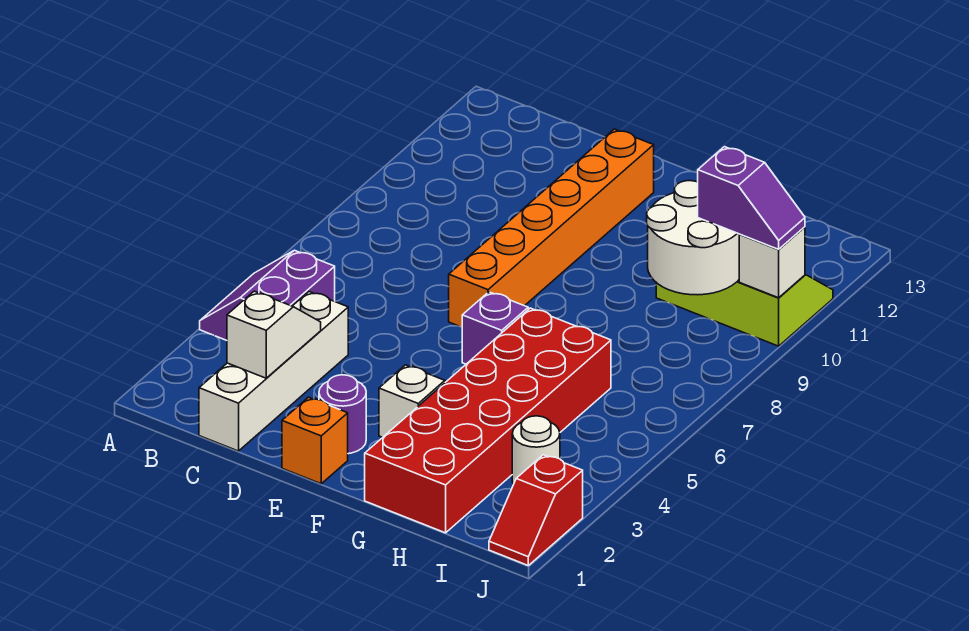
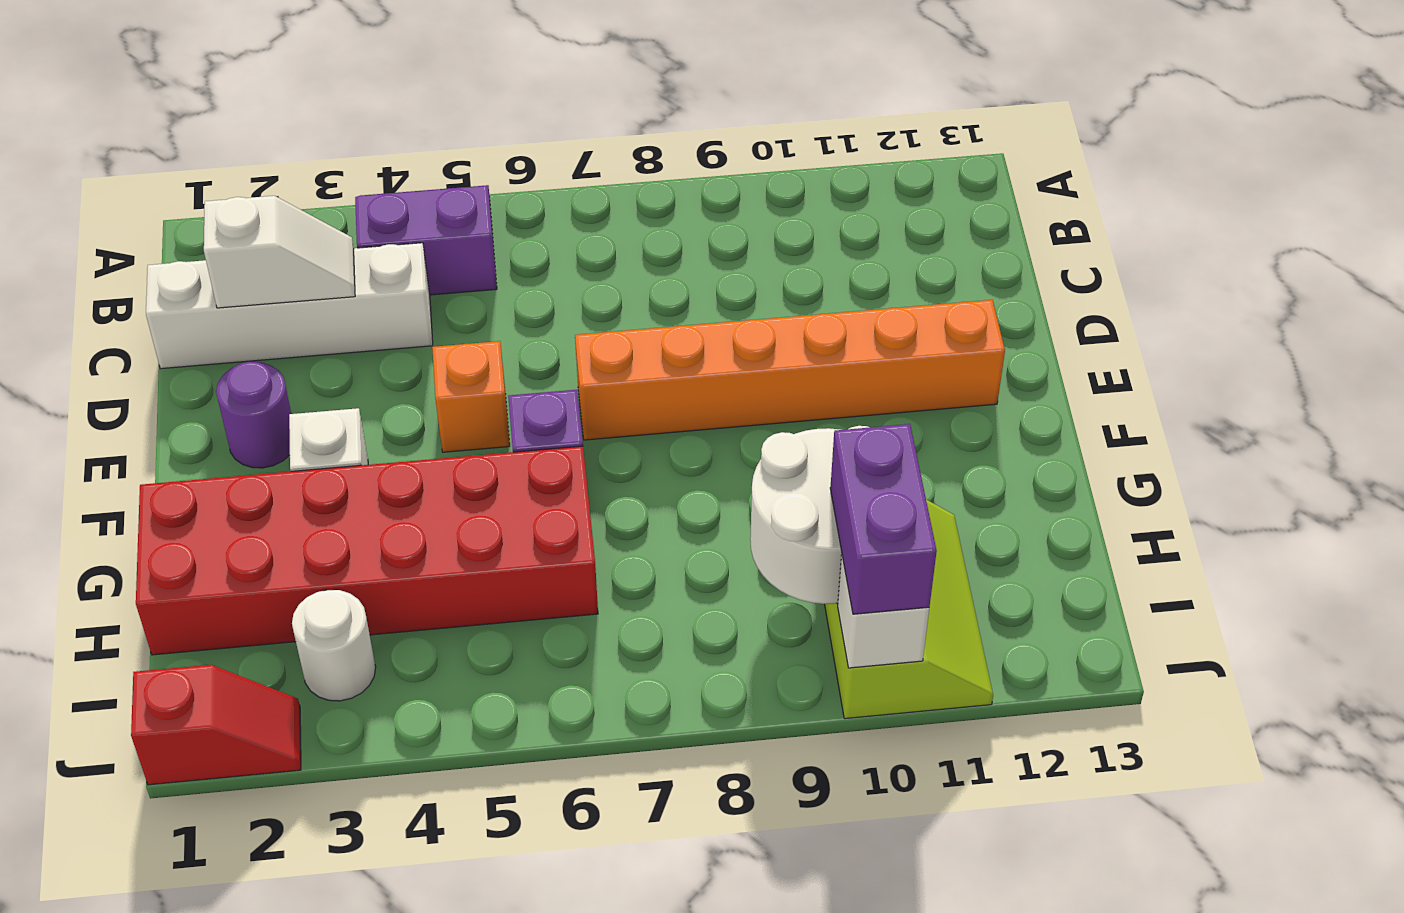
orange 1x1 brick [282,397,348,484] -> orange 1x1 brick moved to [432,341,510,452]
purple 1x2 slope [698,147,805,249] -> purple 1x2 brick [830,424,937,614]
red 1x2 slope [489,455,583,565] -> red 1x2 slope turned to [131,665,301,785]

